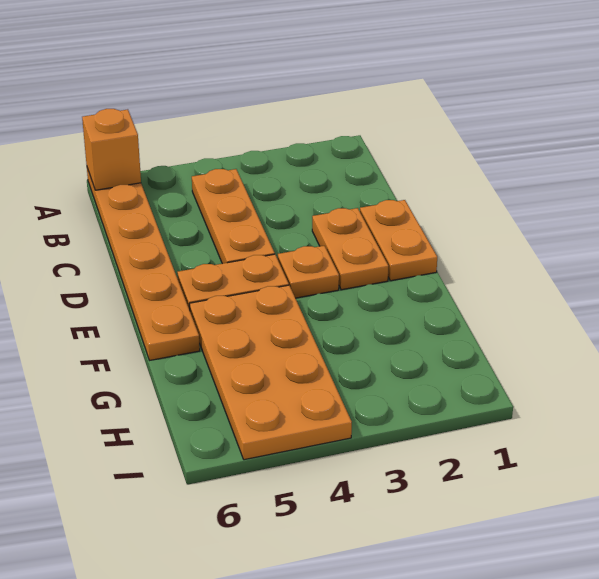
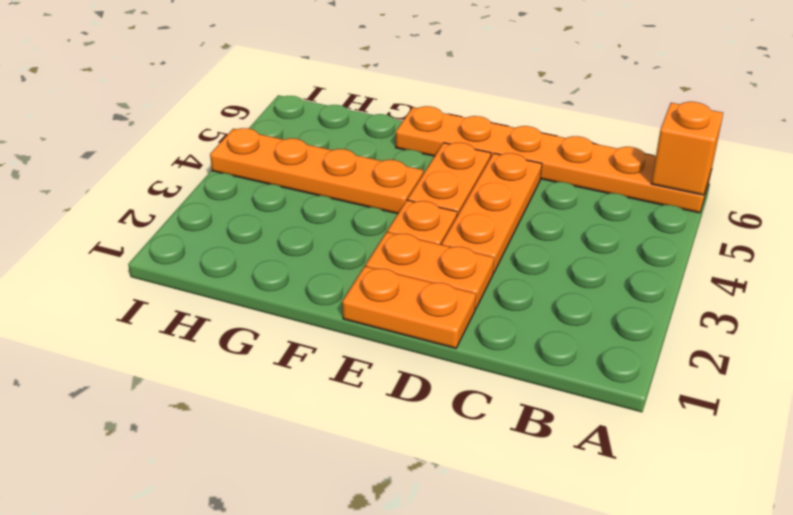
orange 1x3 plate [192,169,275,264] -> orange 1x3 plate turned to [442,153,542,273]
orange 2x4 plate [190,285,352,460] -> orange 1x4 plate [210,128,423,214]

